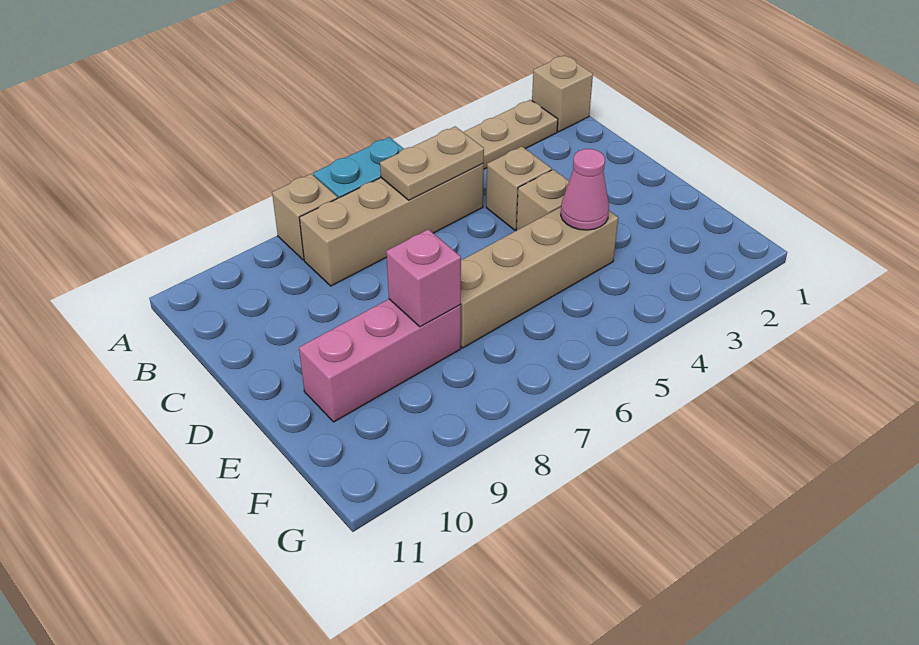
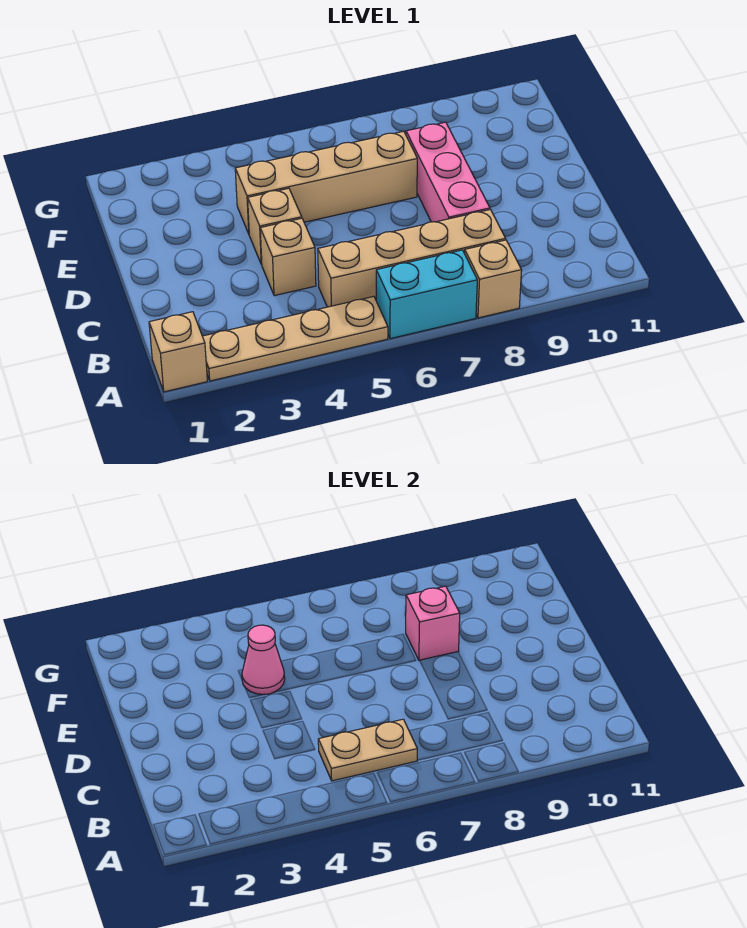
pink 1x3 brick [299,299,461,422] -> pink 1x3 brick turned to [406,122,490,222]

